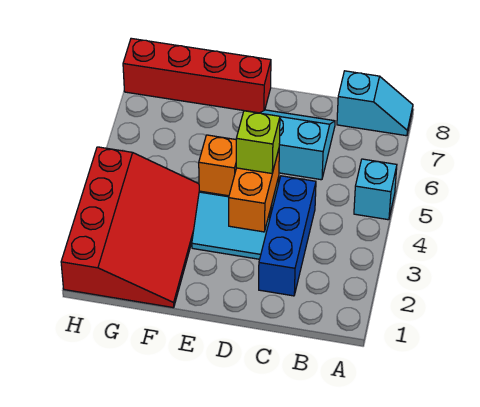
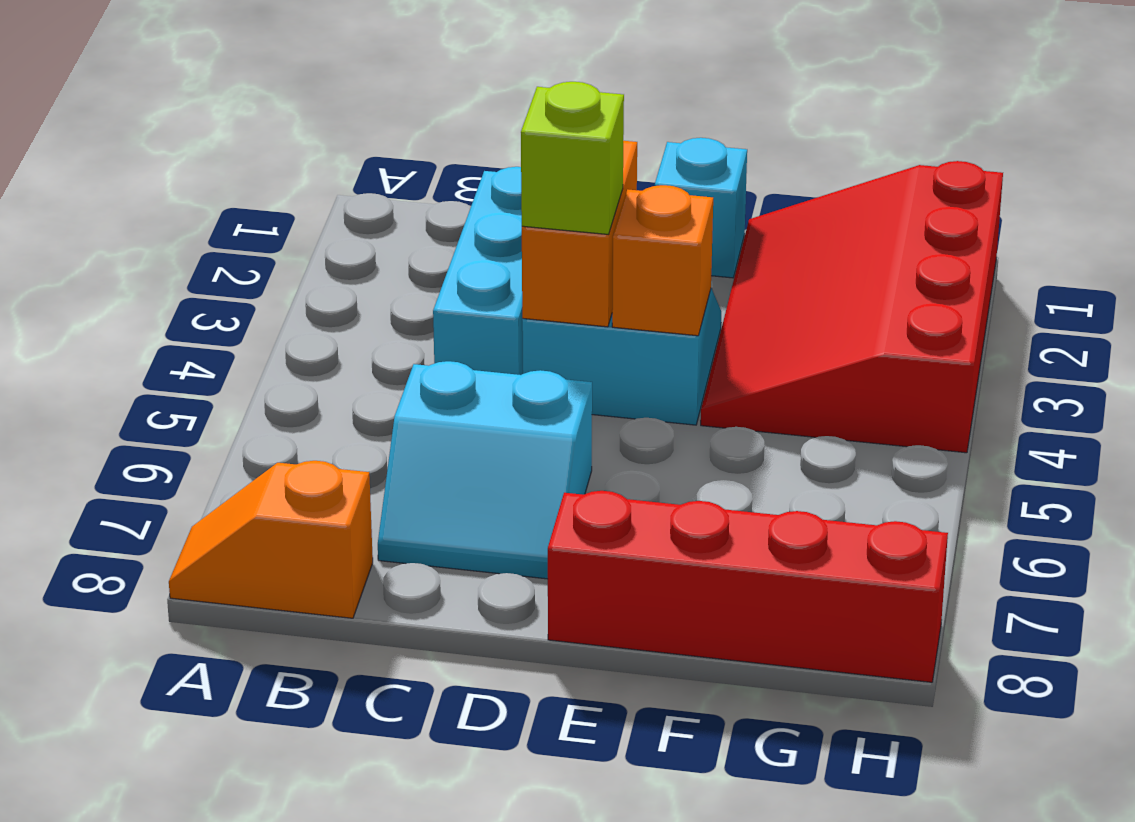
cyan 1x1 brick [354,159,397,220] -> cyan 1x1 brick moved to [655,138,747,278]
cyan 1x2 slope [337,71,413,136] -> orange 1x2 slope [169,461,373,618]
blue 1x3 brick [259,176,316,296] -> cyan 1x3 brick [433,167,523,375]

